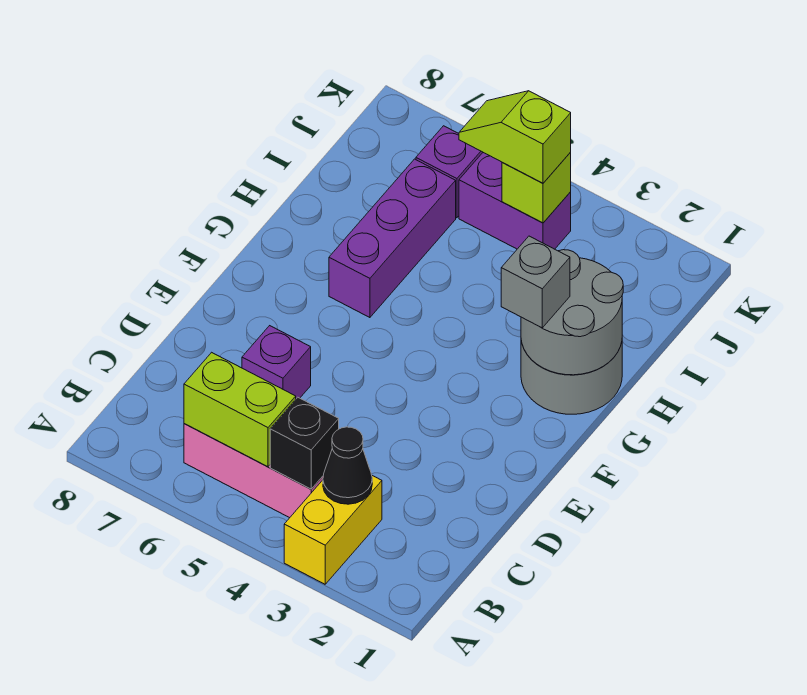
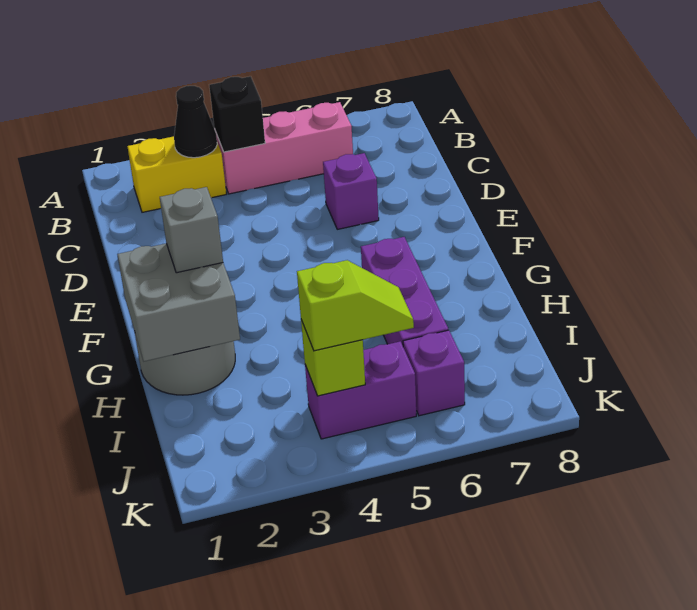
yellow 1x2 brick [284,476,382,584] -> yellow 1x2 brick turned to [127,136,226,212]
lime 1x2 brick [184,352,296,467] -> none
grey 2x2 round brick [521,250,623,375] -> grey 2x2 brick [117,243,240,361]

